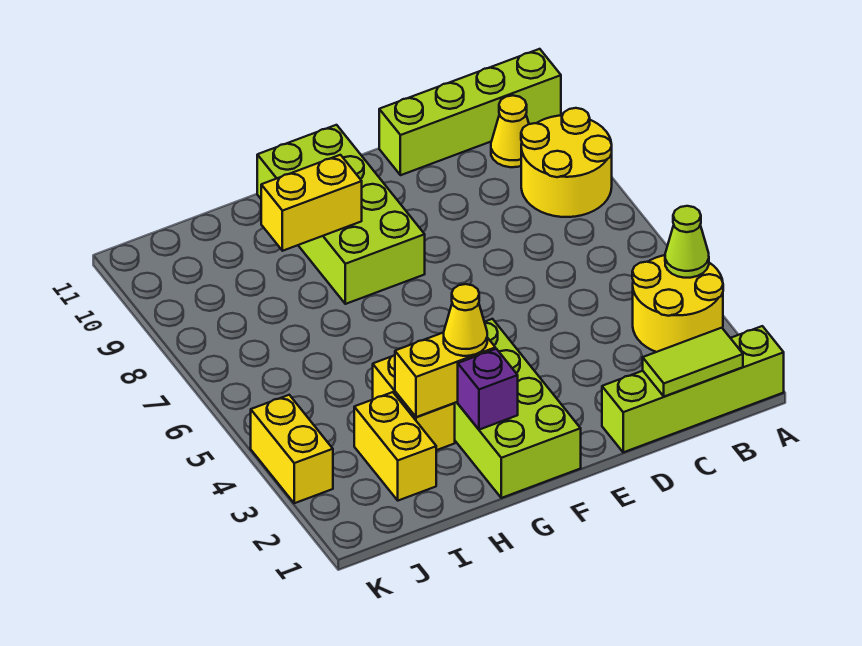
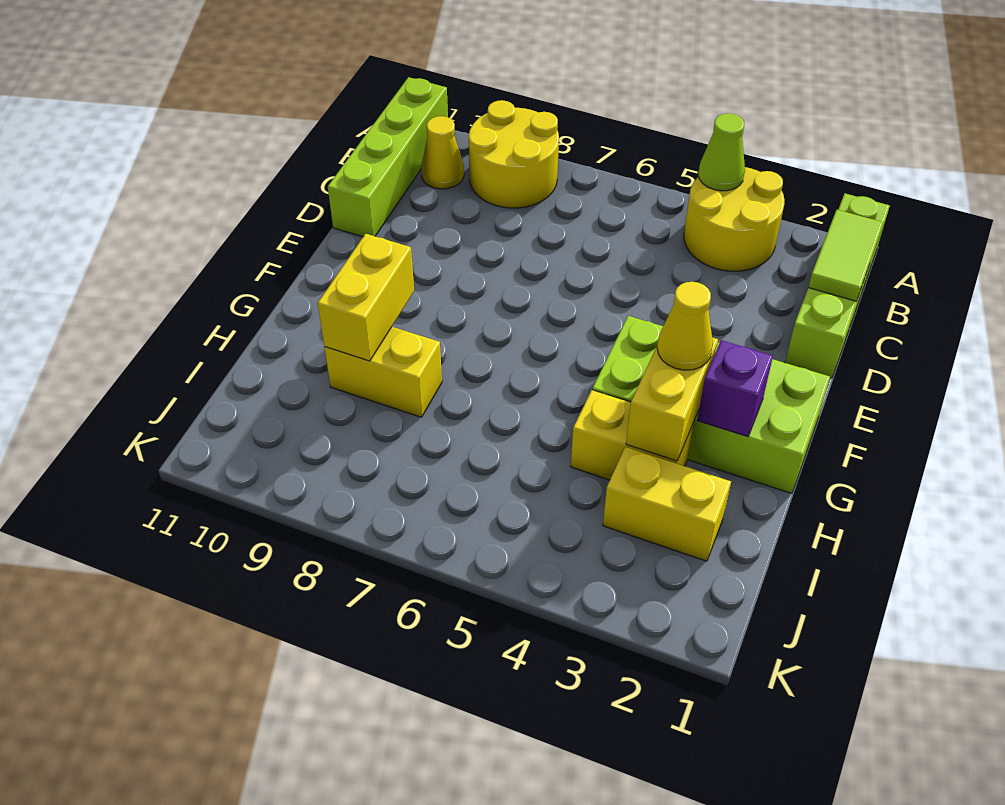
lime 2x4 brick [257,125,425,304] -> none
yellow 1x2 brick [251,395,333,503] -> yellow 1x2 brick moved to [324,327,442,417]

